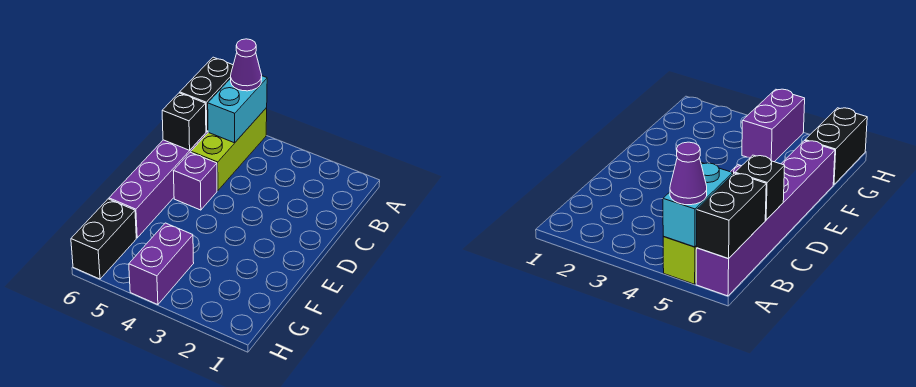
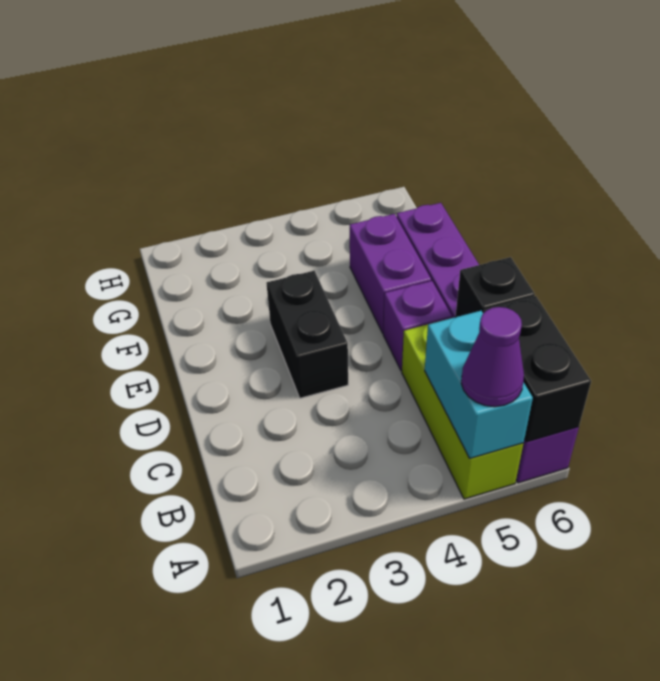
purple 1x2 brick [129,223,194,305] -> purple 1x2 brick moved to [350,214,431,333]
black 1x2 brick [71,199,136,279] -> black 1x2 brick moved to [267,271,348,398]

